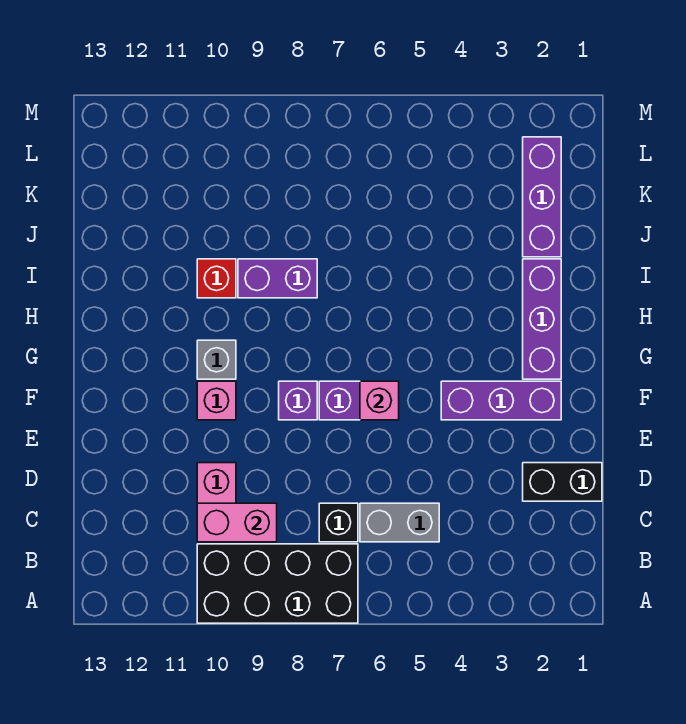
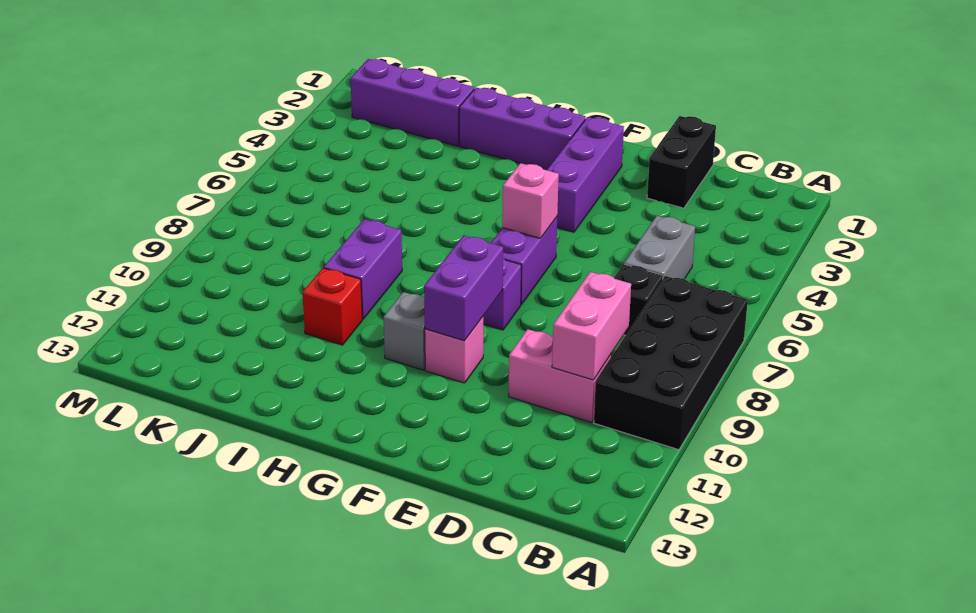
none -> purple 1x2 brick [424,235,503,341]

